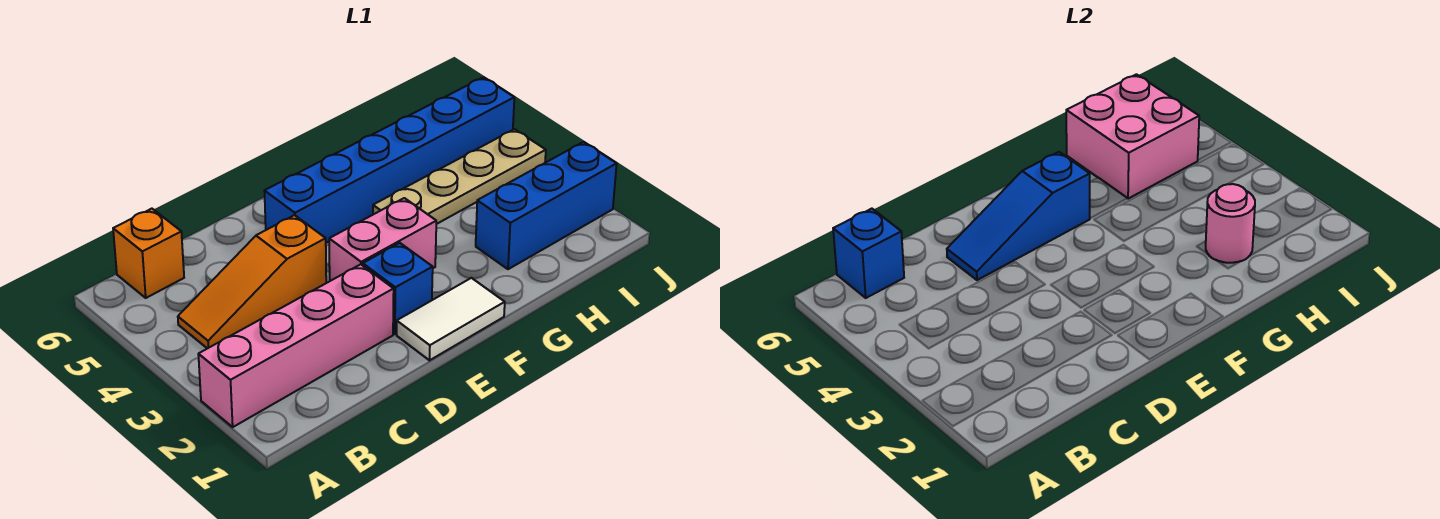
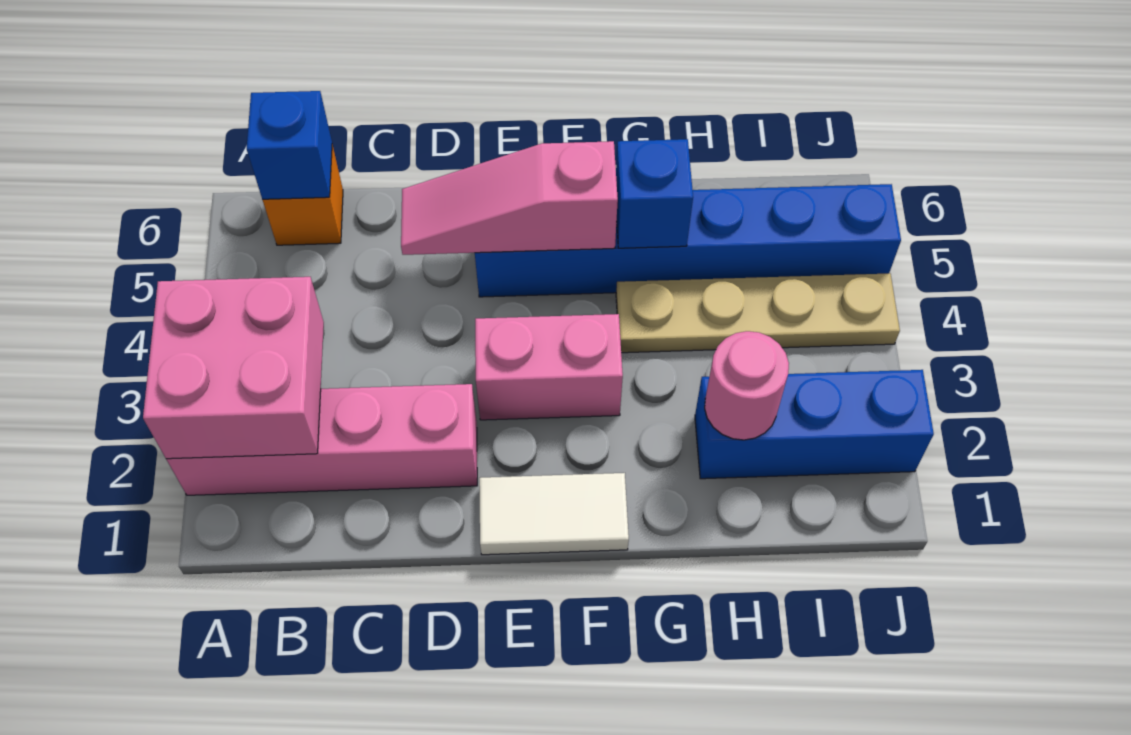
orange 1x3 slope [178,215,326,349] -> none
blue 1x3 slope [947,152,1090,280] -> pink 1x3 slope [401,141,618,255]
blue 1x1 brick [363,243,433,334] -> blue 1x1 brick moved to [616,139,693,248]
pink 2x2 brick [1066,74,1199,199] -> pink 2x2 brick moved to [143,277,324,459]

